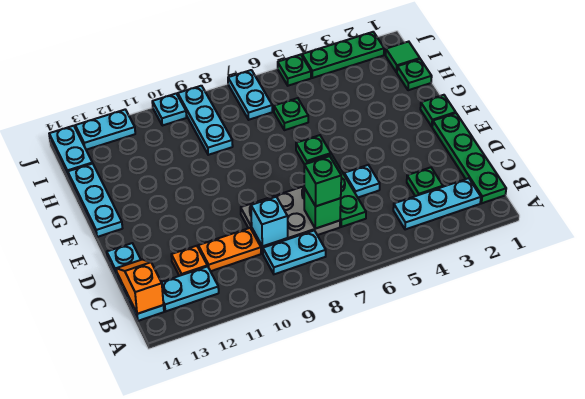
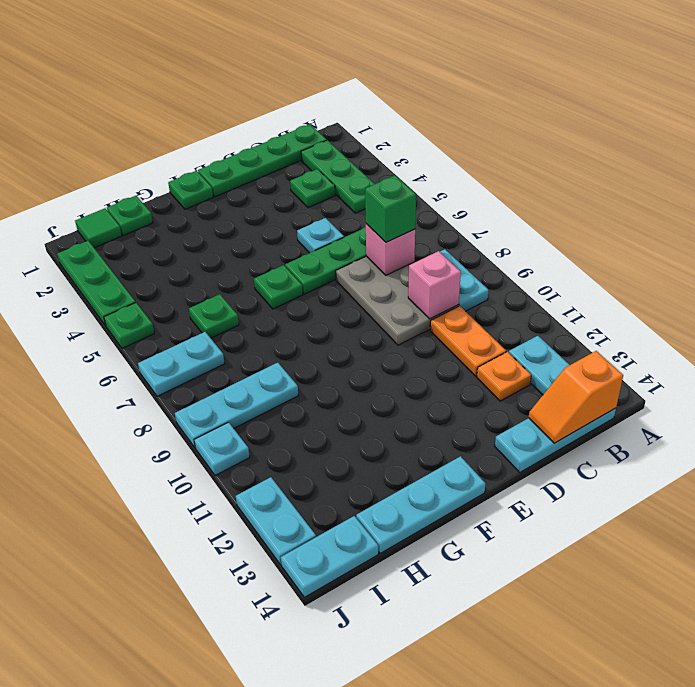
cyan 1x3 plate [393,178,481,230] -> green 1x3 plate [301,140,374,213]
green 1x1 brick [304,188,341,229] -> pink 1x1 brick [366,224,415,275]
cyan 1x1 brick [251,197,288,246] -> pink 1x1 brick [408,251,461,319]

